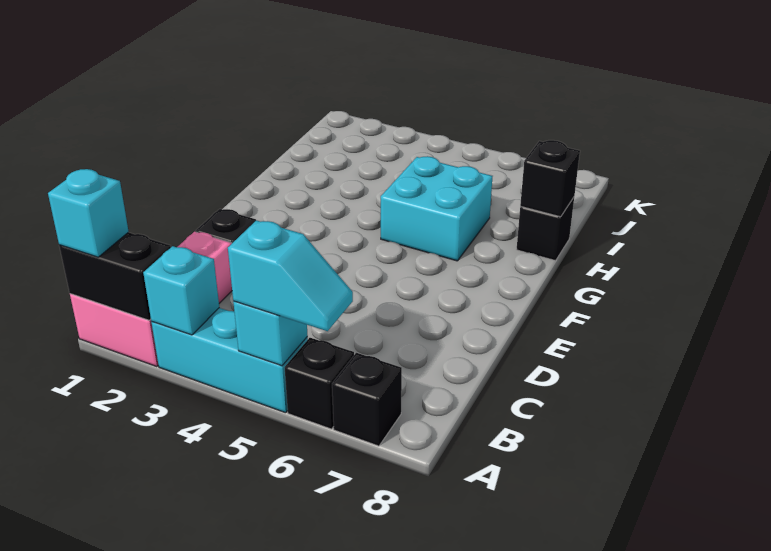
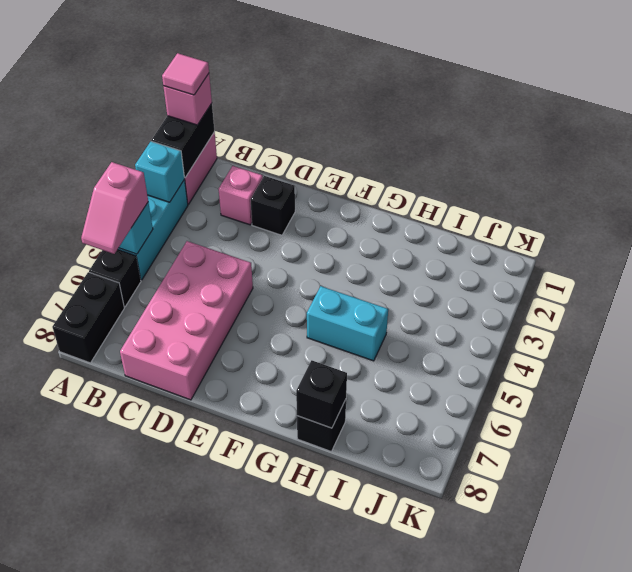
cyan 1x1 brick [48,169,129,257] -> pink 1x1 brick [163,74,212,125]
none -> pink 1x1 tile [162,53,209,95]
cyan 1x2 slope [228,220,353,331] -> pink 1x2 slope [81,162,148,254]
black 1x1 brick [332,353,402,446] -> black 1x2 brick [52,272,124,363]
none -> pink 2x4 brick [120,241,253,400]
cyan 2x2 brick [381,156,493,261] -> cyan 1x2 brick [307,286,388,361]

